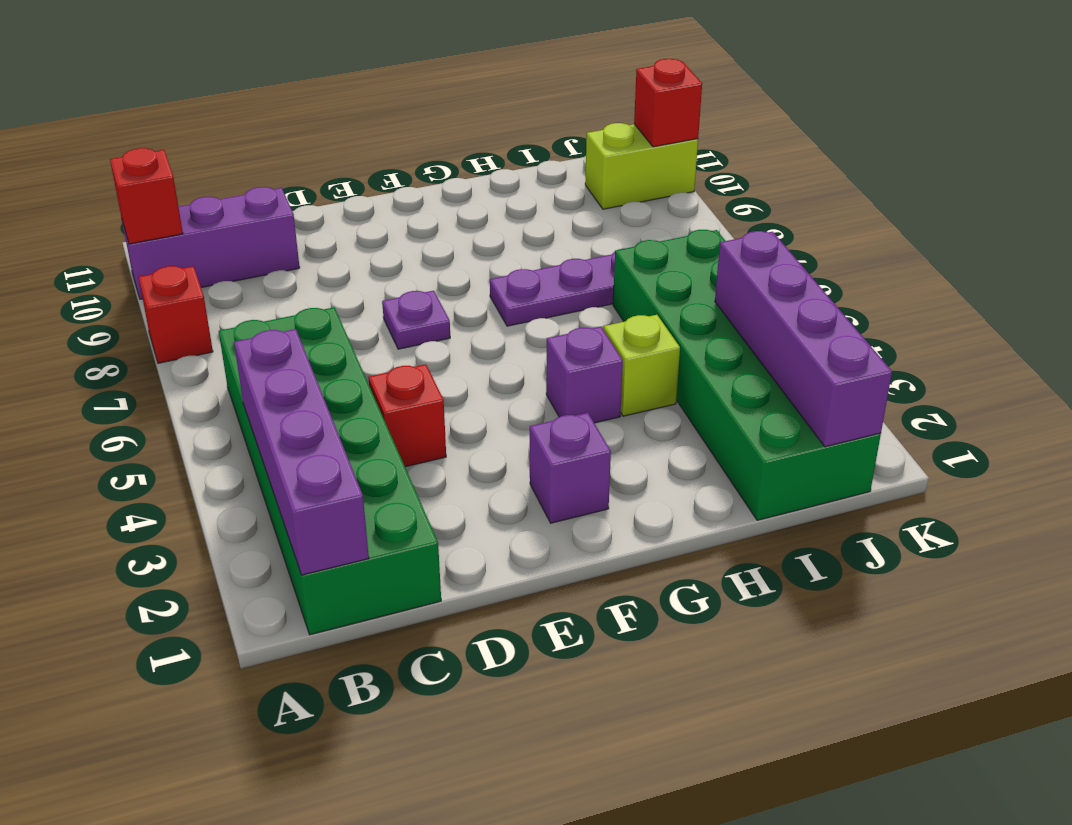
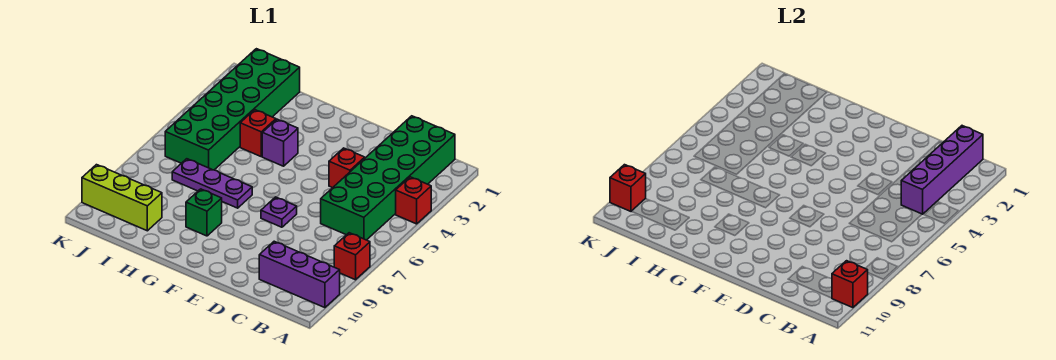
none -> red 1x1 brick [396,177,431,224]
purple 1x1 brick [530,413,611,523] -> none
none -> green 1x1 brick [186,189,222,236]
lime 1x1 brick [604,315,680,416] -> red 1x1 brick [240,110,276,156]
purple 1x4 brick [715,231,892,447] -> none
lime 1x2 brick [585,123,698,209] -> lime 1x3 brick [82,165,162,231]

